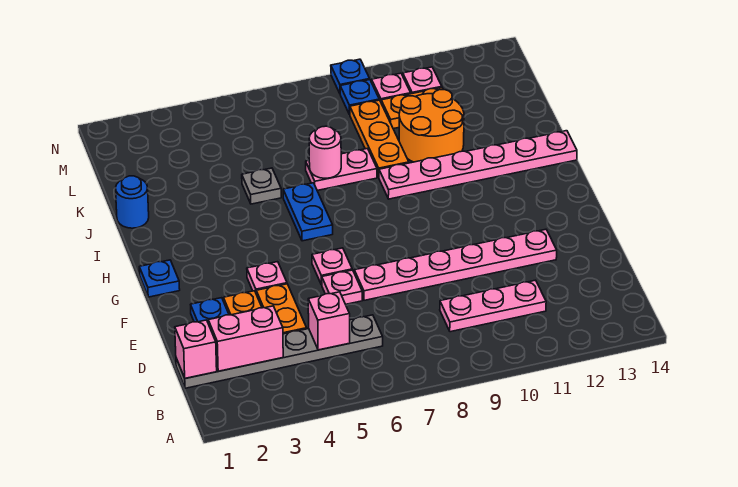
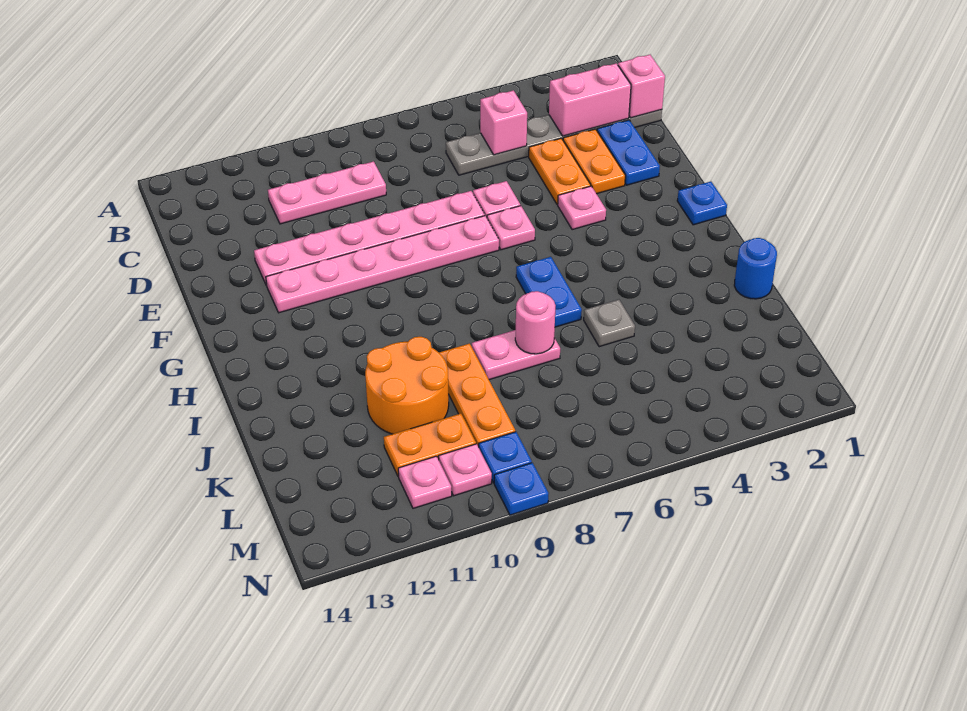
pink 1x6 plate [379,131,577,199] -> pink 1x6 plate moved to [266,216,499,313]

